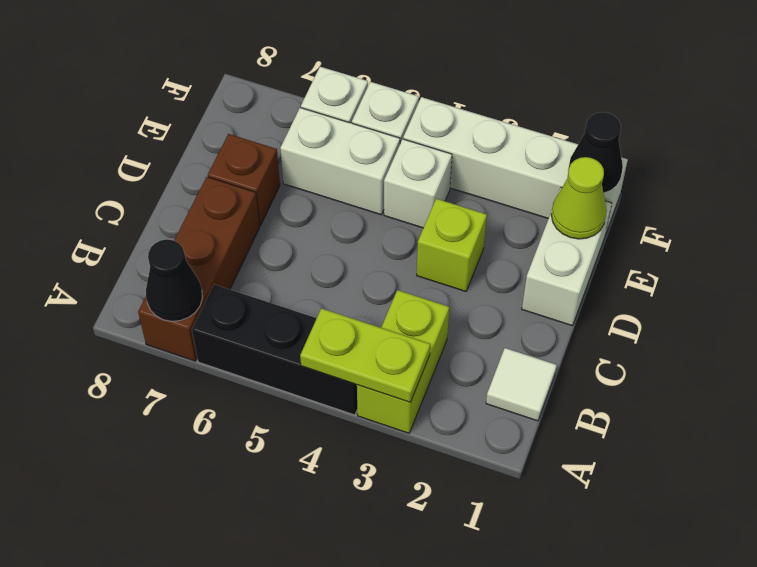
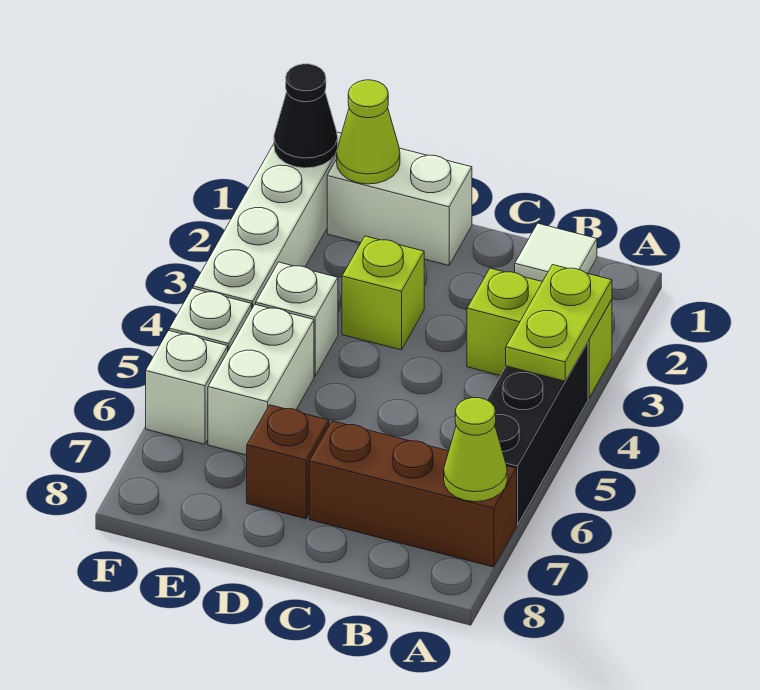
black 1x1 cone [146,239,202,321] -> lime 1x1 cone [444,398,507,502]

